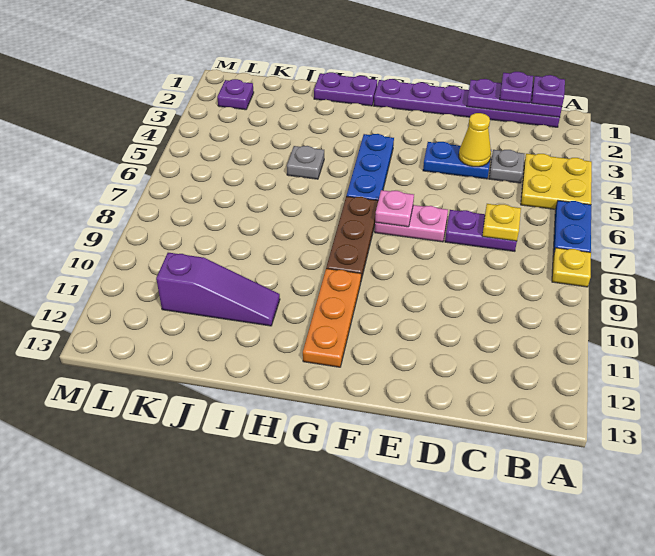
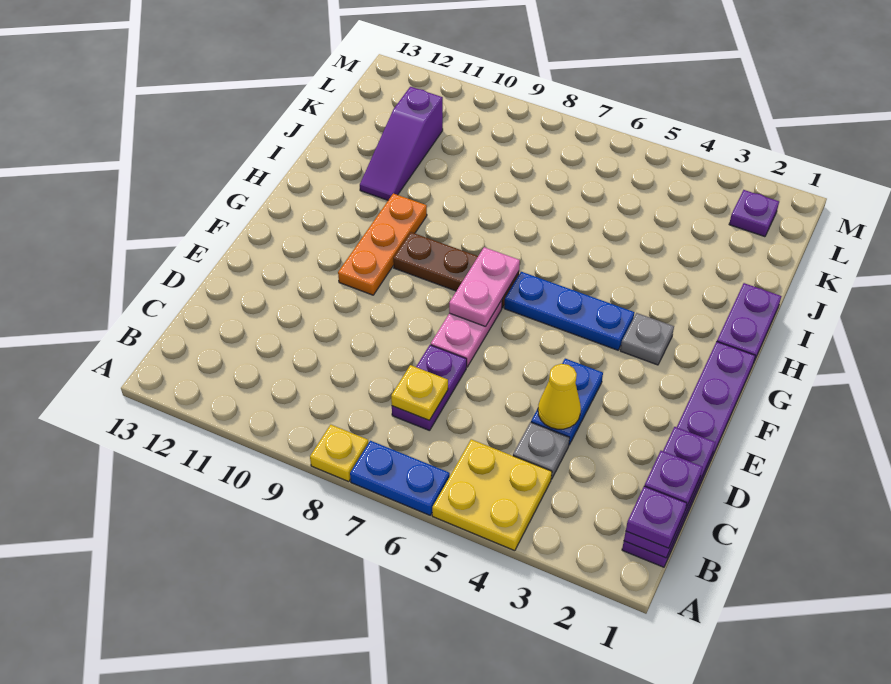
pink 1x1 plate [375,190,414,227] -> pink 1x2 plate [449,247,520,327]
orange 1x3 plate [303,269,361,367] -> orange 1x3 plate turned to [338,193,427,295]
grey 1x1 plate [287,146,324,179] -> grey 1x1 plate moved to [620,313,674,365]

